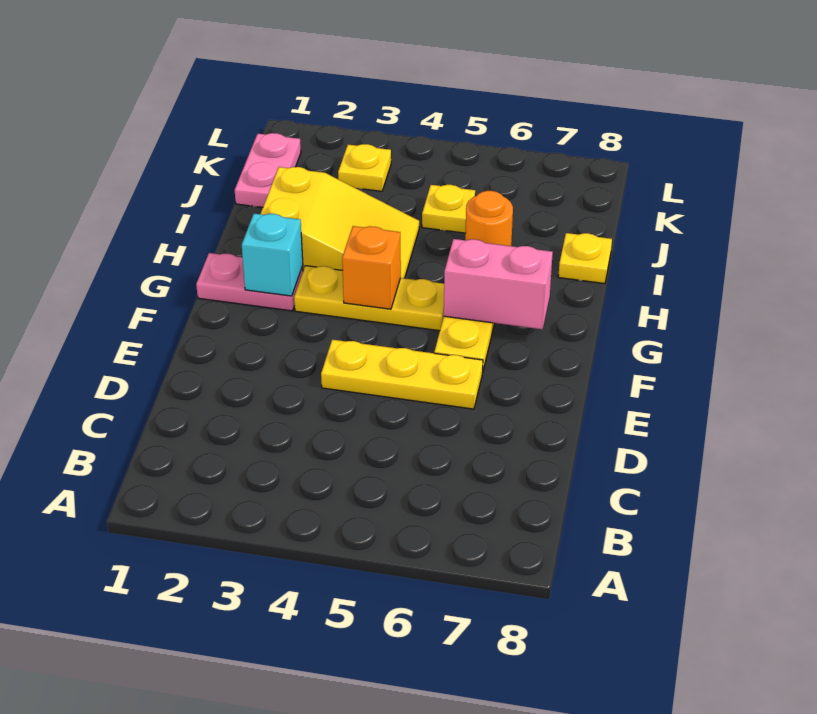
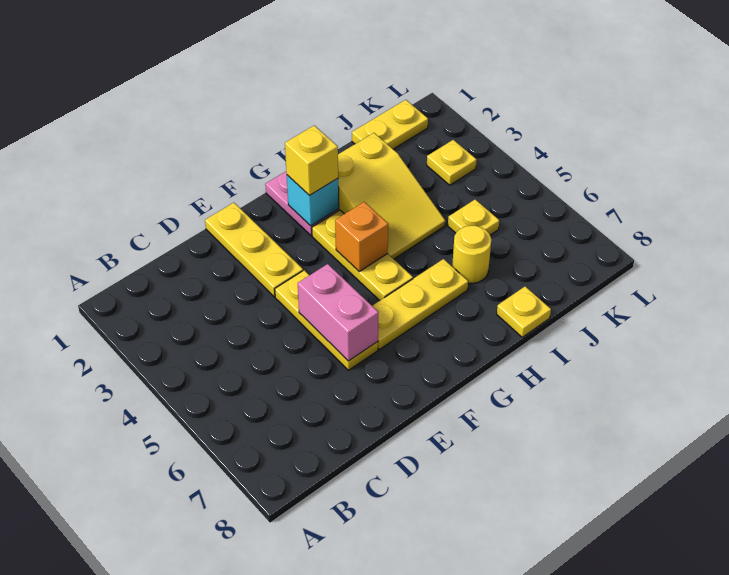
none -> yellow 1x3 plate [205,203,303,297]
none -> yellow 1x1 brick [285,126,338,196]
pink 1x2 brick [444,239,553,329] -> pink 1x2 brick moved to [298,264,378,361]
orange 1x1 round brick [465,191,513,246] -> yellow 1x1 round brick [452,226,491,283]
pink 1x2 plate [235,133,301,207] -> yellow 1x2 plate [352,100,428,149]

